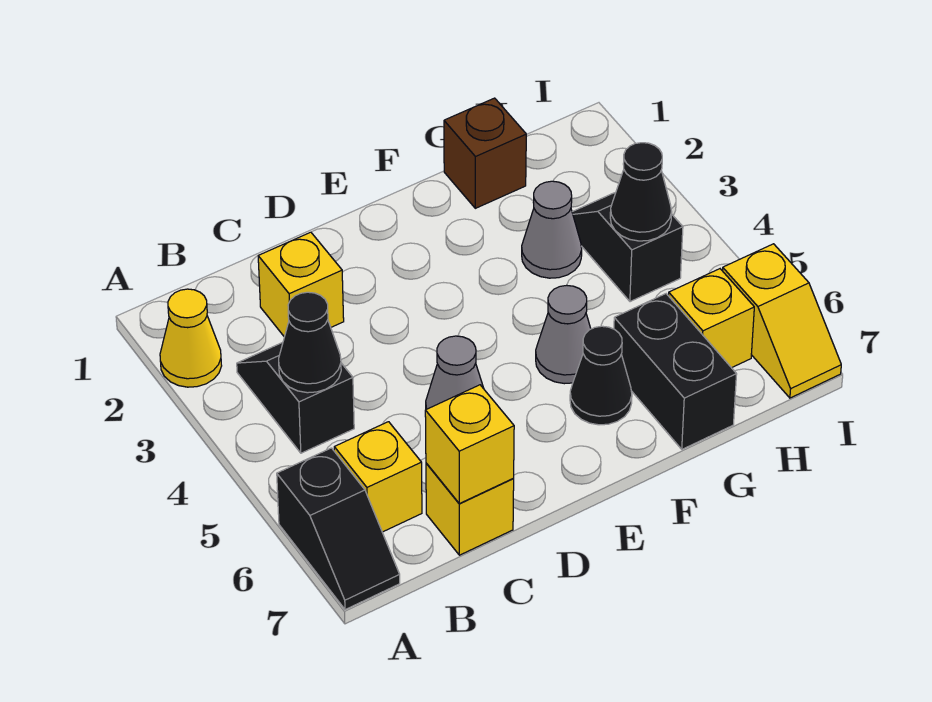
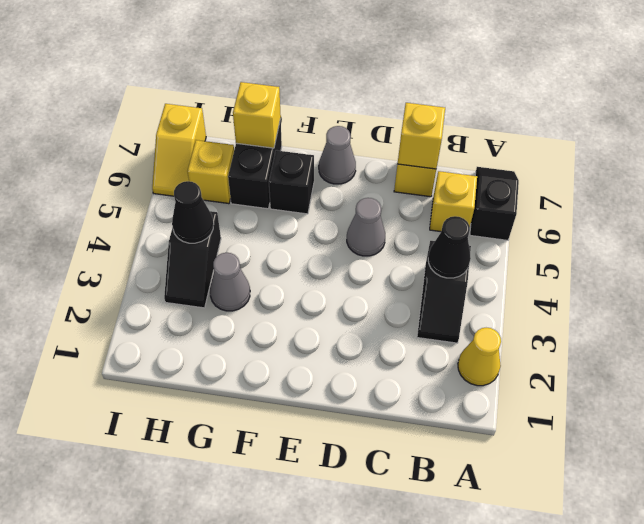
yellow 1x1 brick [258,232,344,337] -> yellow 1x1 brick moved to [233,82,281,148]
grey 1x1 cone [536,285,591,384] -> grey 1x1 cone moved to [319,126,356,184]
black 1x1 cone [570,326,632,425] -> black 1x1 brick [269,150,314,214]
brown 1x1 brick [444,98,526,208] -> none
yellow 1x2 slope [723,244,841,398] -> yellow 1x2 slope turned to [152,104,206,196]

